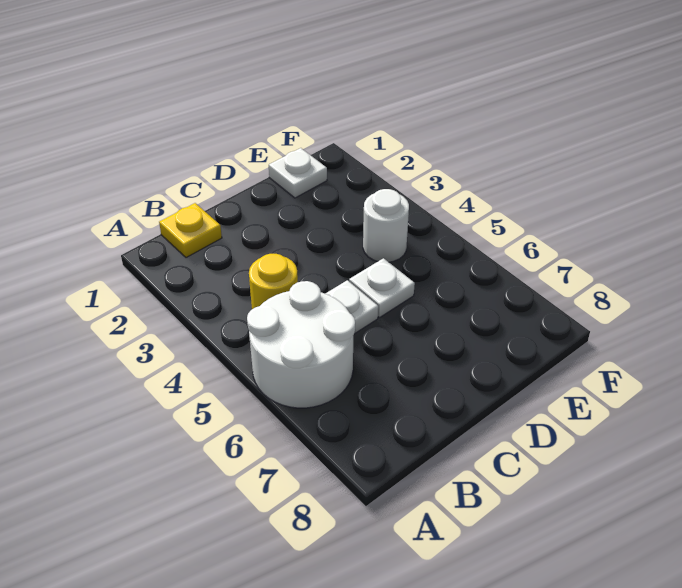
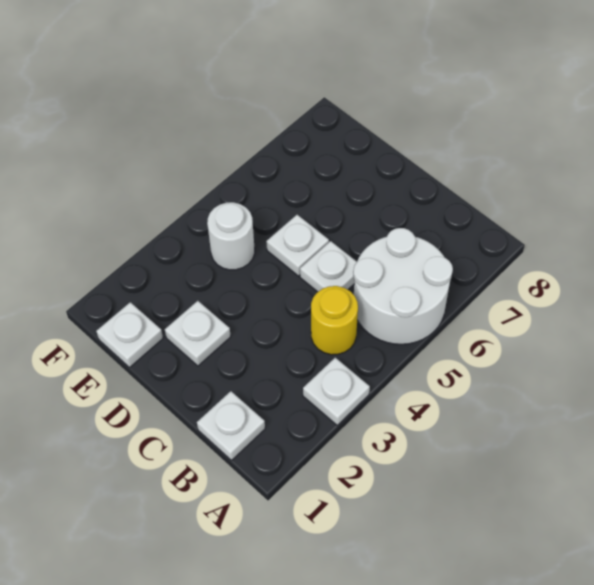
none -> white 1x1 plate [303,358,370,425]
yellow 1x1 plate [159,203,222,258] -> white 1x1 plate [197,391,265,460]
none -> white 1x1 plate [165,301,231,366]

